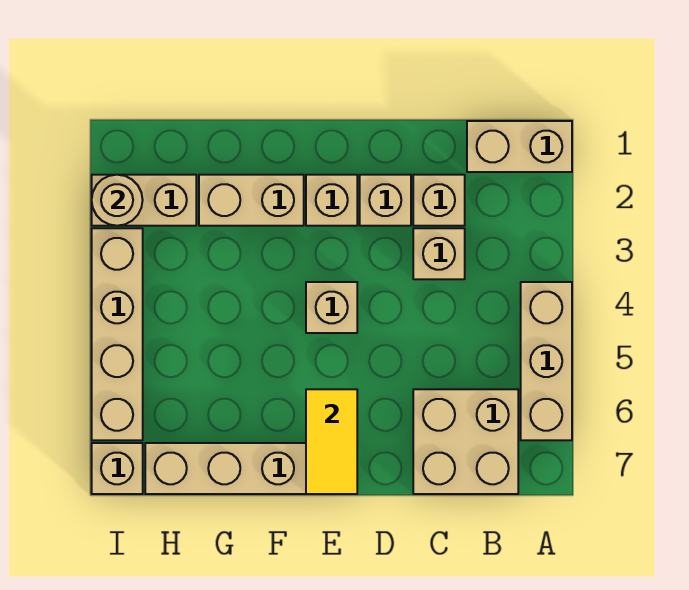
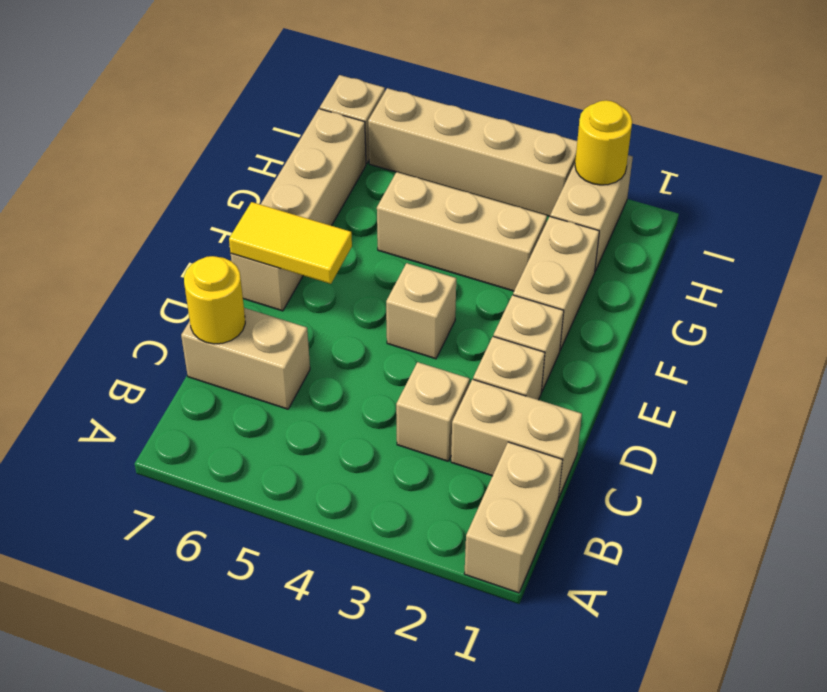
tan 1x3 brick [521,282,572,440] -> tan 1x3 brick moved to [377,172,547,291]
tan 2x2 brick [413,389,518,494] -> tan 1x2 brick [181,308,310,409]
tan 1x1 brick [413,175,465,226] -> tan 1x2 brick [451,379,582,496]
none -> yellow 1x1 round brick [184,256,245,344]
tan 1x1 round brick [92,175,143,226] -> yellow 1x1 round brick [575,100,632,185]

